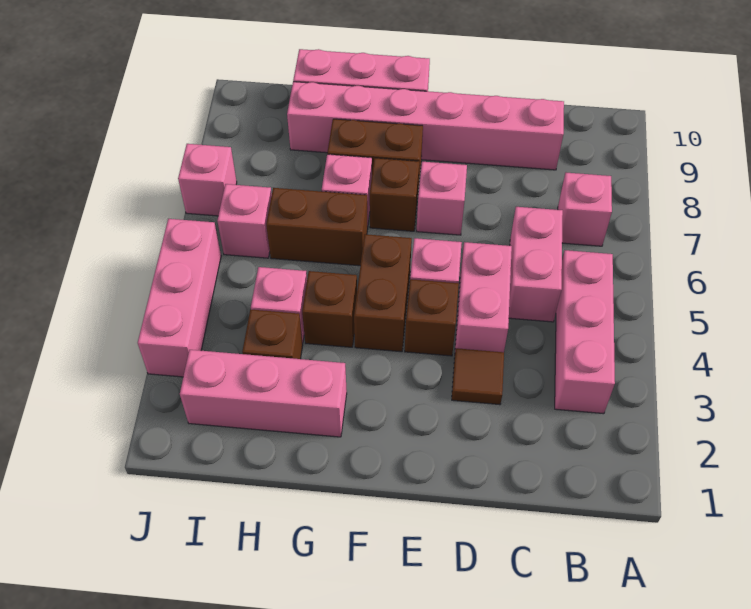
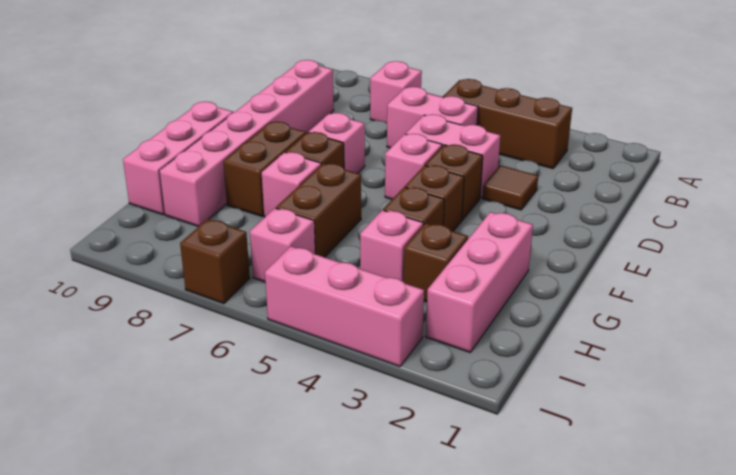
pink 1x3 brick [555,250,615,414] -> brown 1x3 brick [443,79,572,169]
brown 1x2 brick [354,234,412,352] -> brown 1x1 brick [405,165,464,231]
pink 1x1 brick [178,144,237,216] -> brown 1x1 brick [180,219,250,304]

